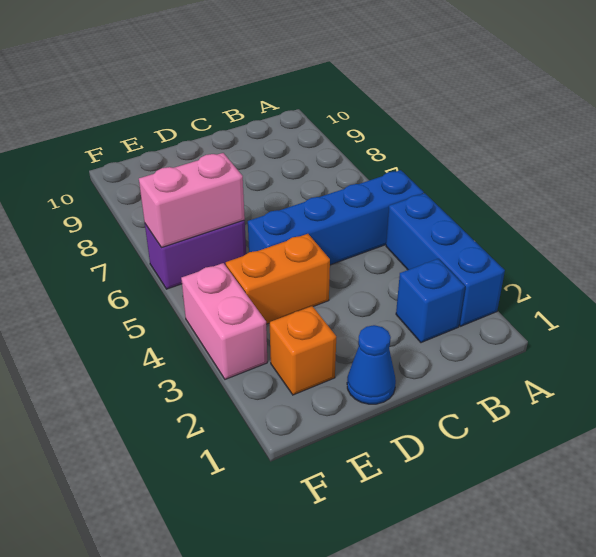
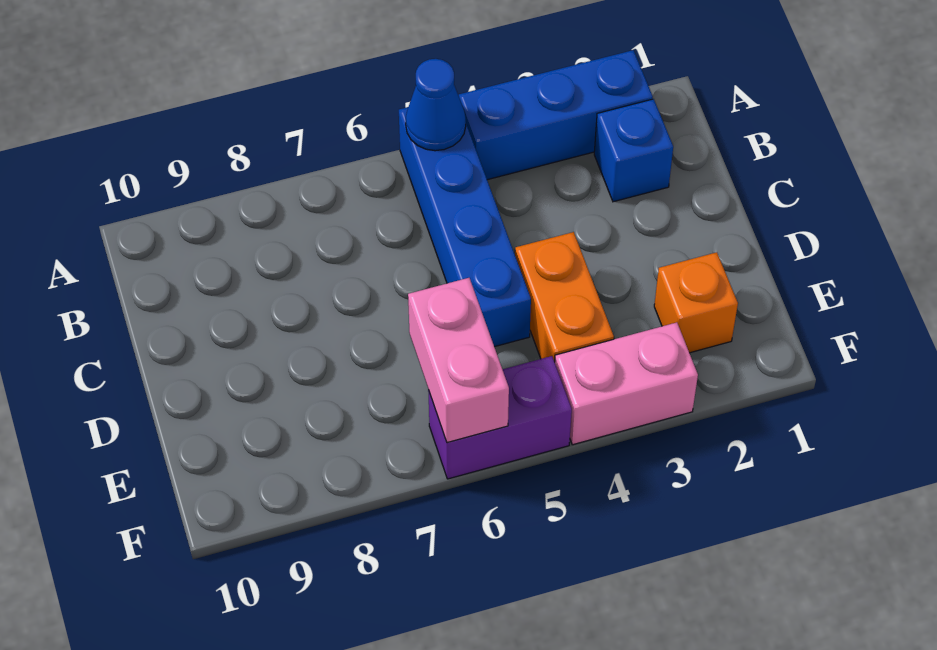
blue 1x1 cone [347,325,396,404] -> blue 1x1 cone moved to [406,59,466,151]
purple 1x2 brick [145,221,246,289] -> purple 1x2 brick turned to [428,356,572,479]

